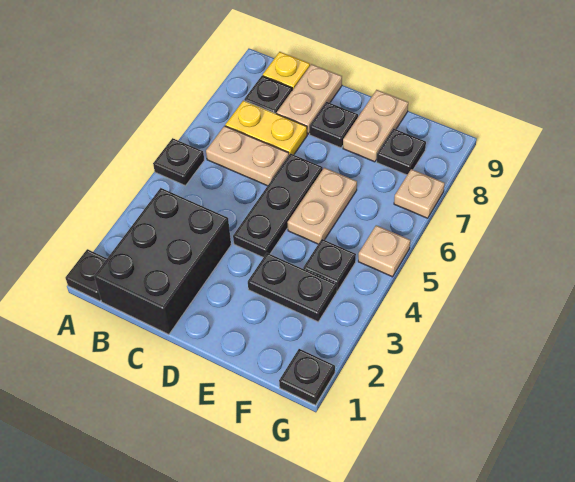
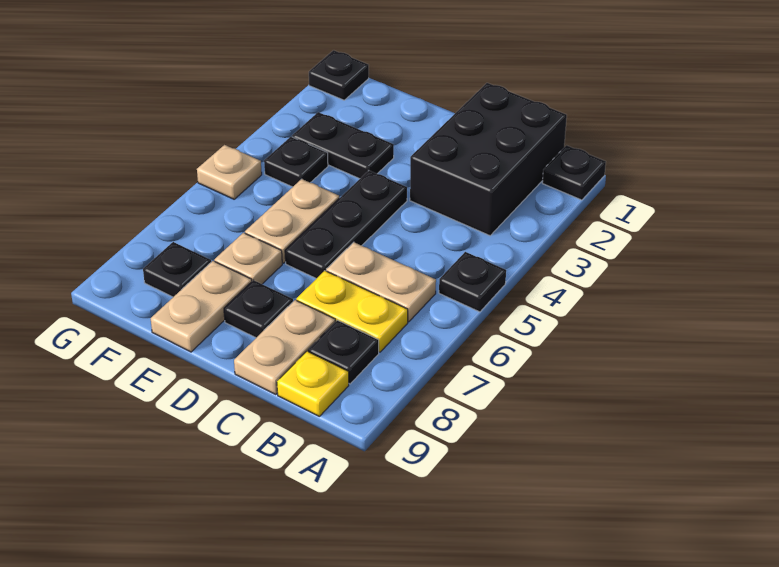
tan 1x1 plate [394,169,445,218] -> tan 1x1 plate moved to [214,233,282,284]

